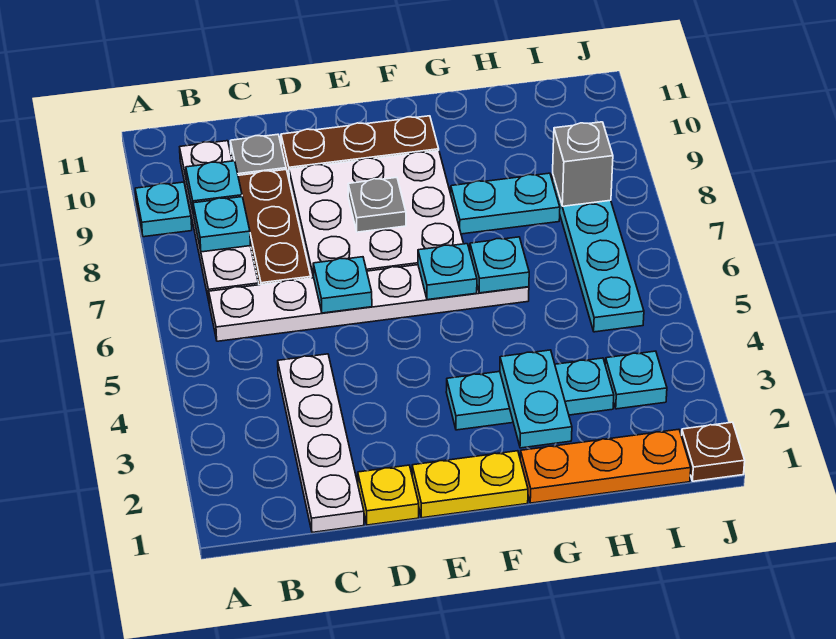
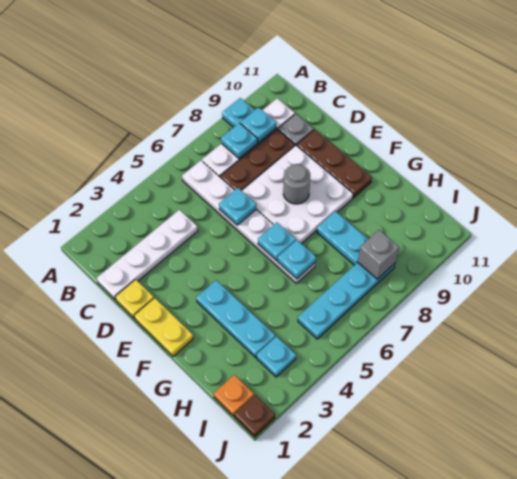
grey 1x1 plate [348,177,406,232] -> grey 1x1 round brick [283,165,310,204]
orange 1x3 plate [520,429,691,503] -> orange 1x1 plate [214,375,254,416]
cyan 1x2 plate [500,350,572,448] -> none

